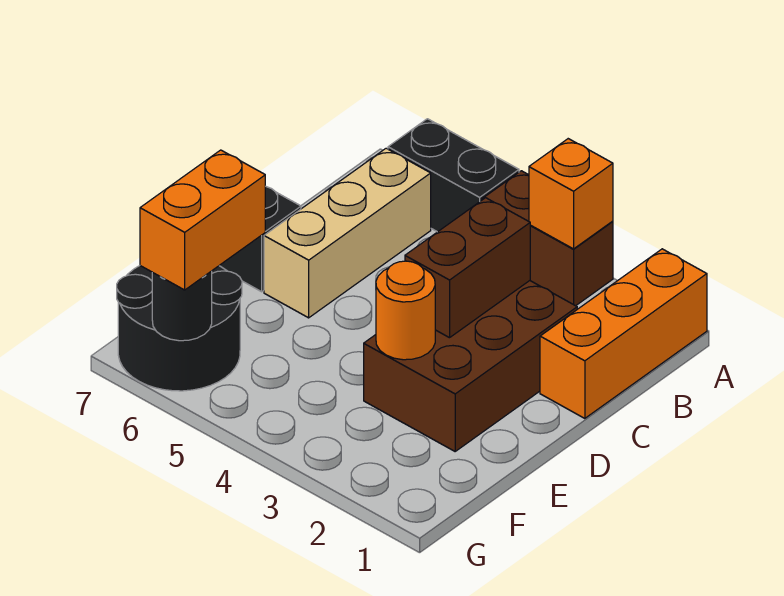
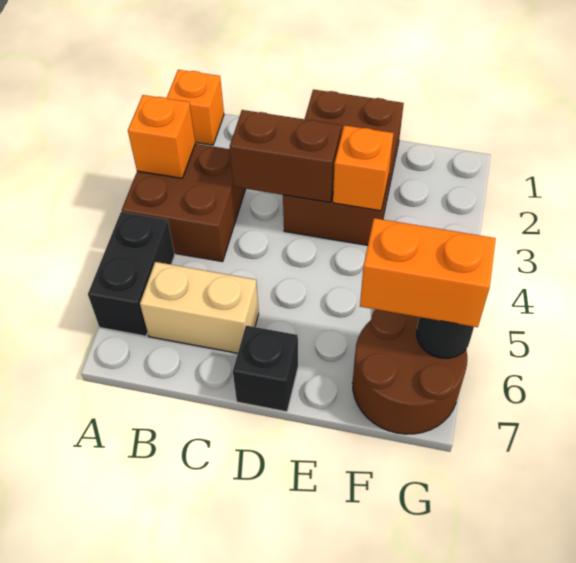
orange 1x3 brick [540,249,707,418] -> orange 1x1 brick [167,70,224,145]
brown 1x2 brick [482,171,613,306] -> brown 2x2 brick [122,144,246,262]
tan 1x3 brick [264,148,431,318] -> tan 1x2 brick [140,262,259,353]
brown 2x3 brick [364,281,577,451] -> brown 2x3 brick turned to [283,90,404,245]
orange 1x1 round brick [376,261,435,360] -> orange 1x1 brick [333,125,394,211]
black 2x2 round brick [117,266,242,391] -> brown 2x2 round brick [352,309,467,434]

